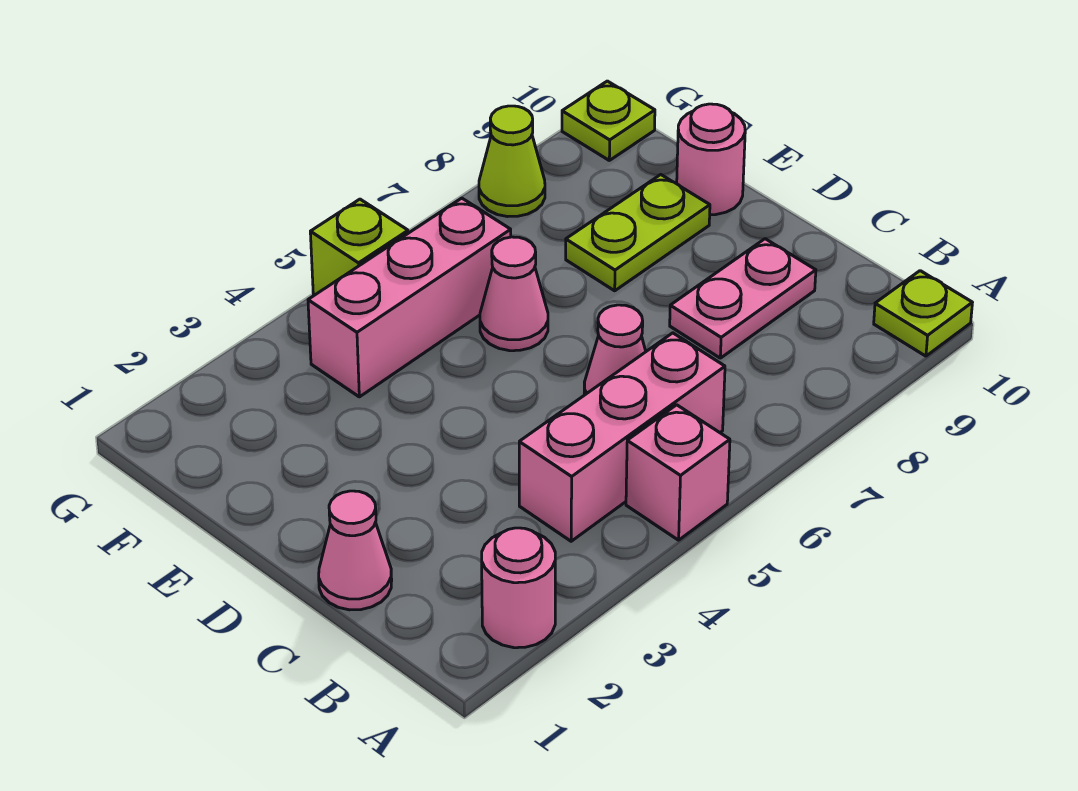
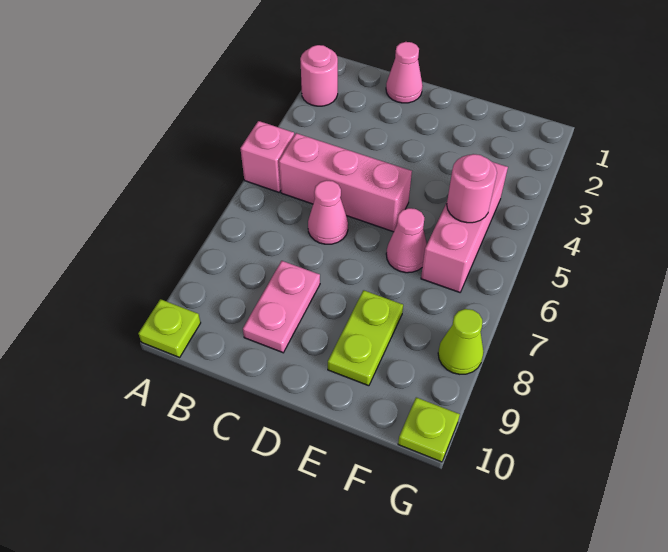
pink 1x3 brick [519,333,725,541] -> pink 1x3 brick turned to [279,133,412,232]
pink 1x1 round brick [677,104,745,215] -> pink 1x1 round brick moved to [447,154,497,223]
lime 1x1 brick [310,199,408,296] -> none

